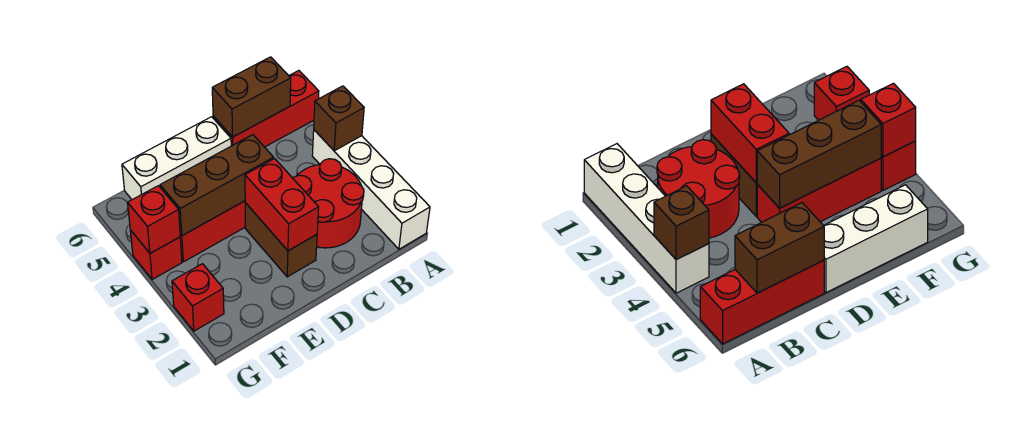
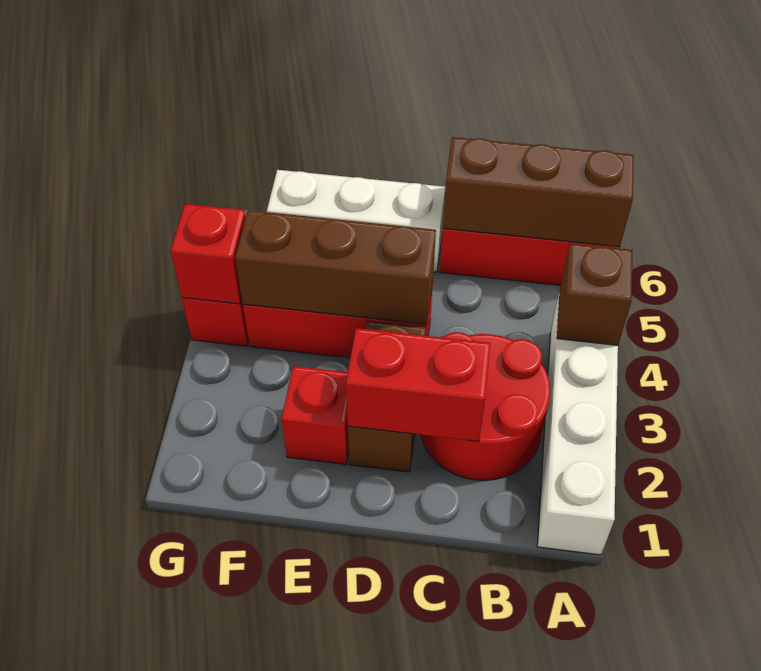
brown 1x2 brick [212,57,291,137] -> brown 1x3 brick [443,137,634,247]
red 1x2 brick [245,159,319,251] -> red 1x2 brick turned to [346,328,490,442]
red 1x1 brick [172,264,224,331] -> red 1x1 brick moved to [282,366,349,464]

